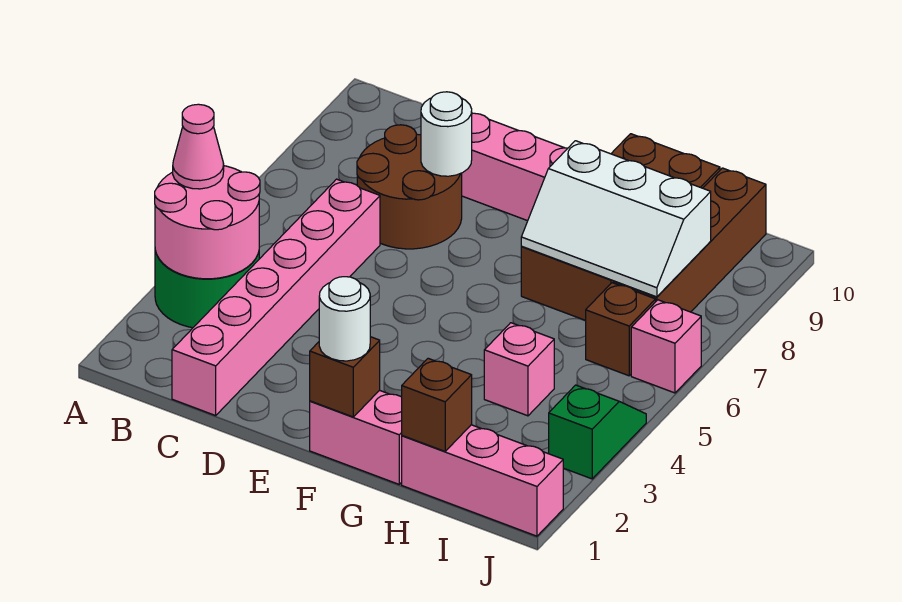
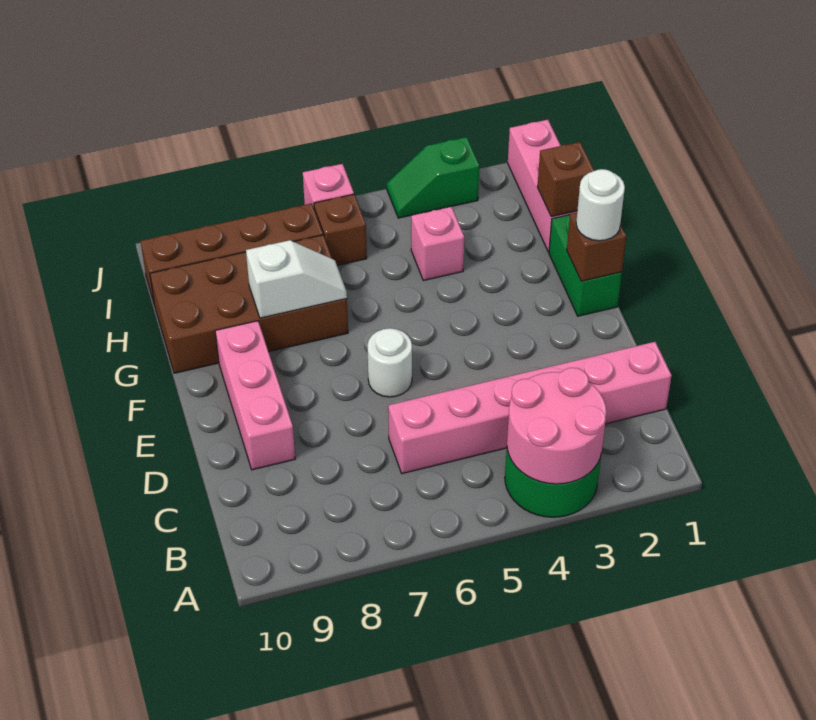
pink 1x1 cone [173,104,224,189] -> none
brown 2x2 round brick [357,125,462,249] -> none
white 1x1 round brick [421,92,472,176] -> white 1x1 round brick moved to [367,328,412,397]
pink 1x2 brick [310,390,402,484] -> green 1x2 brick [549,215,622,316]
white 2x3 slope [521,141,711,297] -> white 1x2 slope [246,240,347,318]

